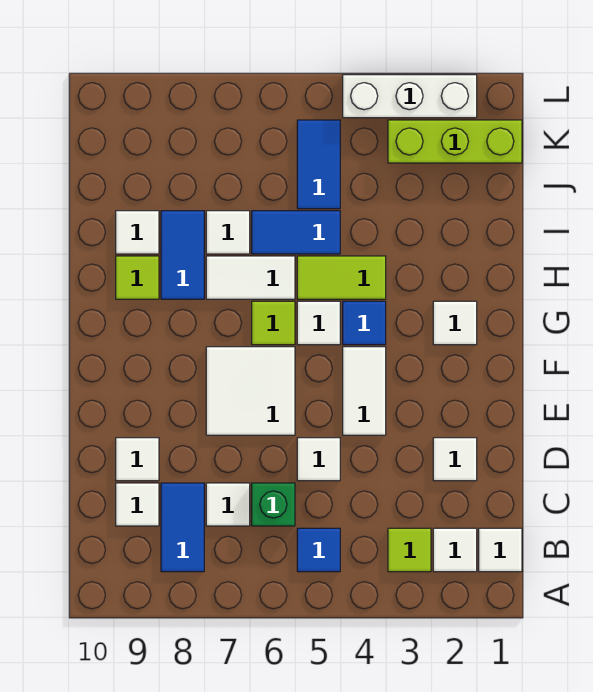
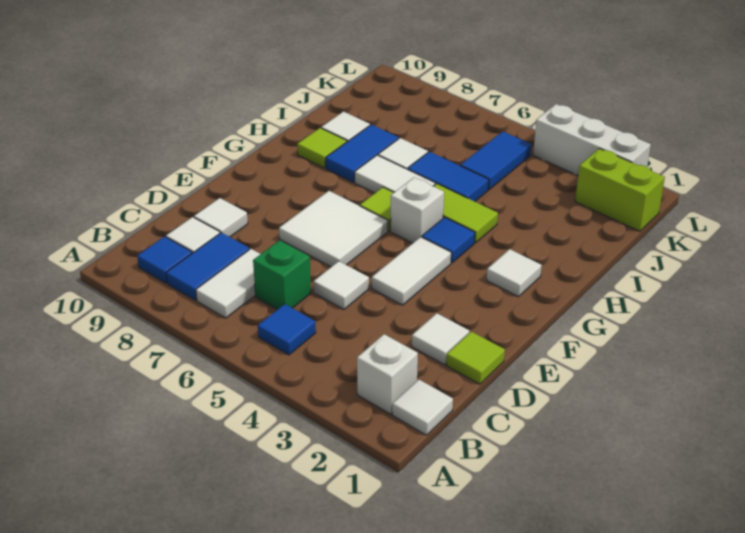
white 1x1 tile [433,528,477,572] -> white 1x1 brick [357,334,418,414]
lime 1x1 tile [388,528,431,572] -> lime 1x1 tile moved to [446,332,505,384]
none -> blue 1x1 tile [137,236,192,283]
white 1x1 tile [206,483,250,526] -> white 1x2 tile [196,249,260,318]
white 1x1 tile [297,301,340,345] -> white 1x1 brick [390,177,444,243]
lime 1x3 brick [388,120,522,163] -> lime 1x2 brick [575,148,665,231]

